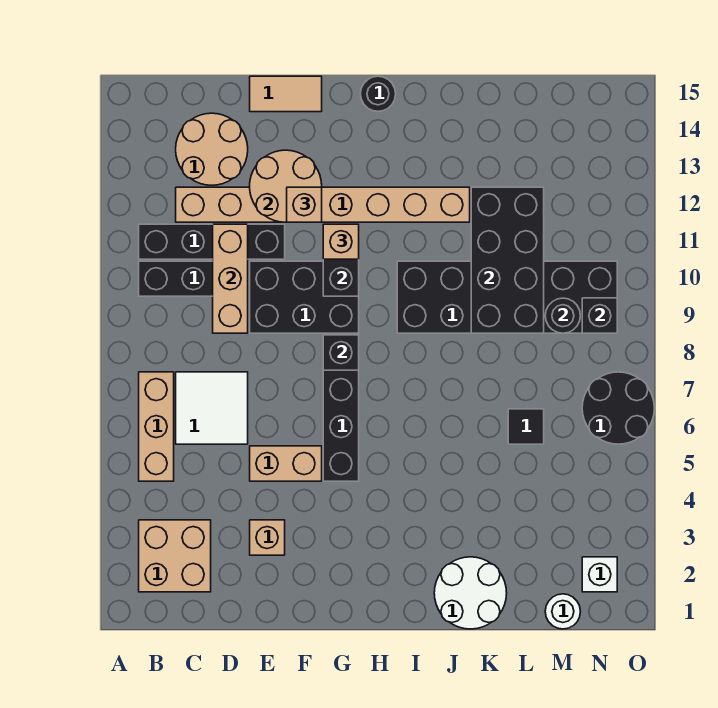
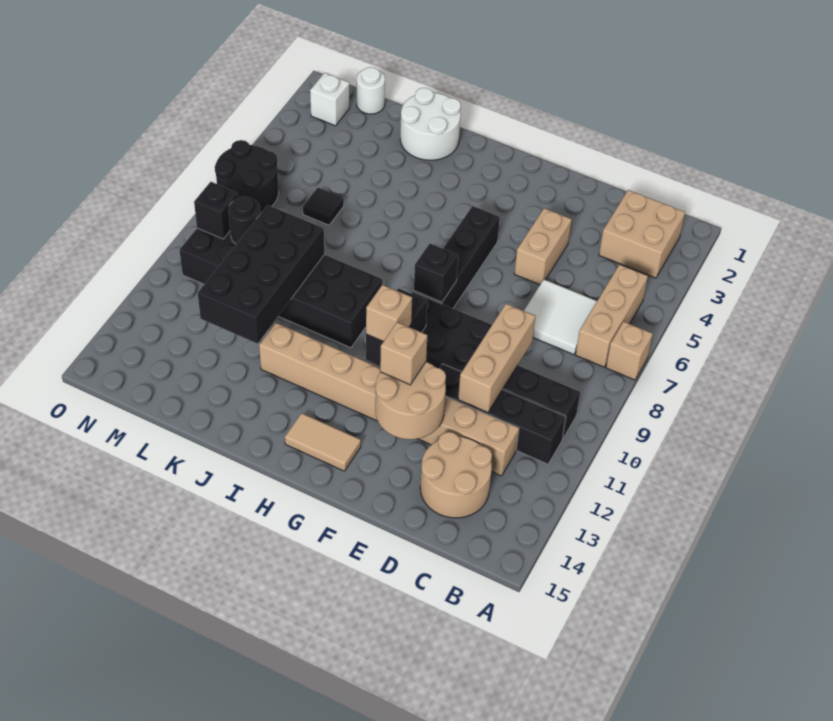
tan 1x1 brick [250,520,285,555] -> tan 1x1 brick moved to [606,322,653,380]
tan 1x2 brick [250,446,322,481] -> tan 1x2 brick turned to [514,208,572,285]
tan 1x2 tile [250,76,322,112] -> tan 1x2 tile moved to [285,413,361,471]
black 1x1 round brick [361,76,396,111] -> none

